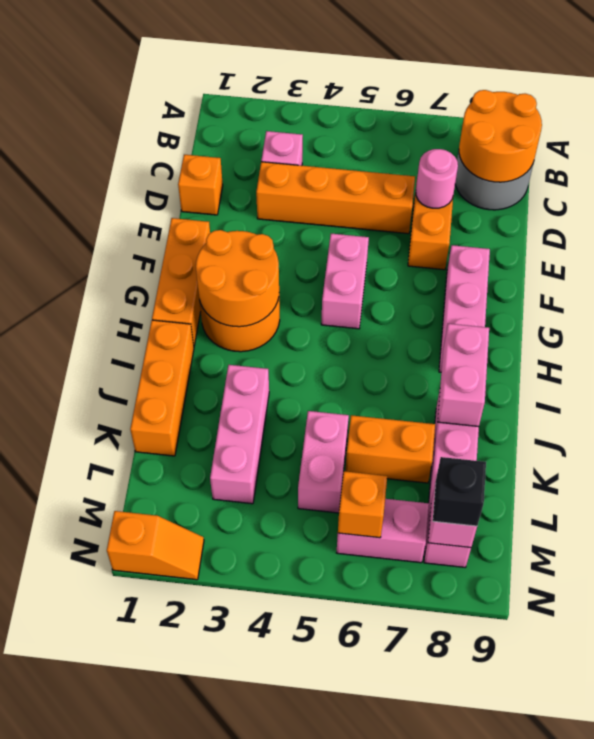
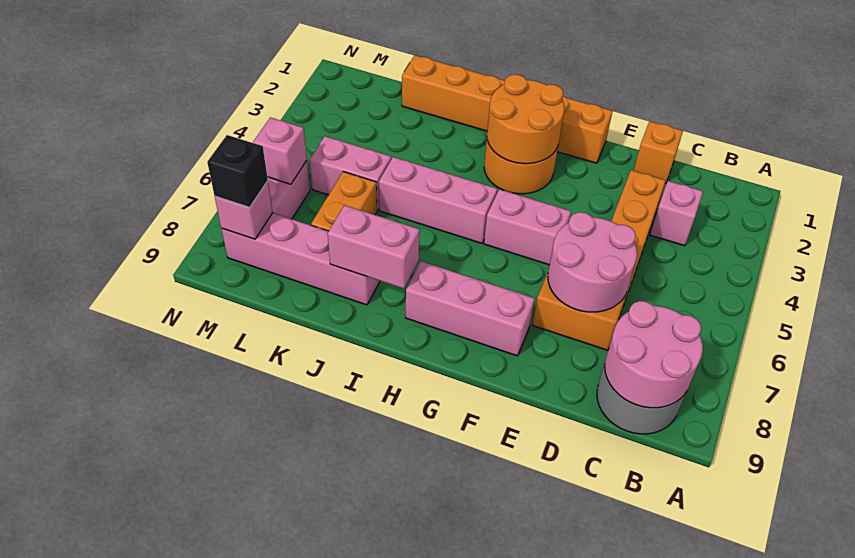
orange 2x2 round brick [459,90,542,182] -> pink 2x2 round brick [605,301,703,408]
pink 1x1 round brick [416,149,458,208] -> pink 2x2 round brick [548,212,637,312]
pink 1x3 brick [210,365,269,504] -> pink 1x3 brick moved to [379,157,497,243]
orange 1x1 brick [338,471,387,538] -> pink 1x1 brick [253,117,307,184]
orange 1x2 slope [107,511,204,580] -> none

